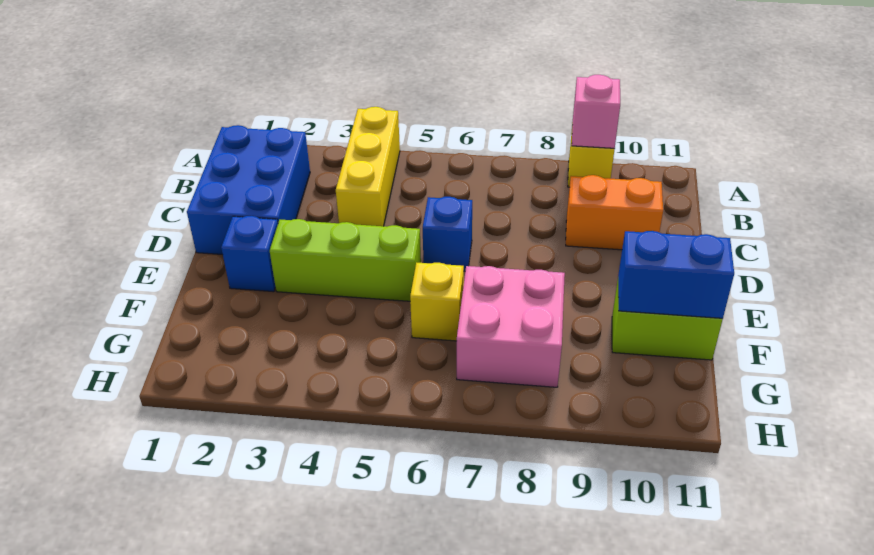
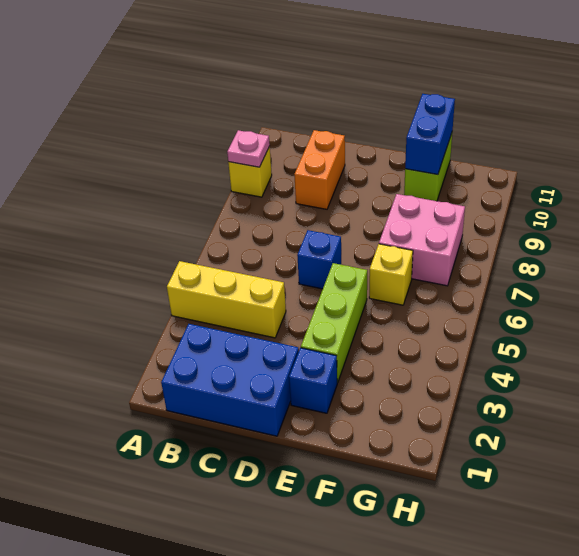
pink 1x1 brick [572,75,620,148] -> pink 1x1 plate [227,130,270,167]

